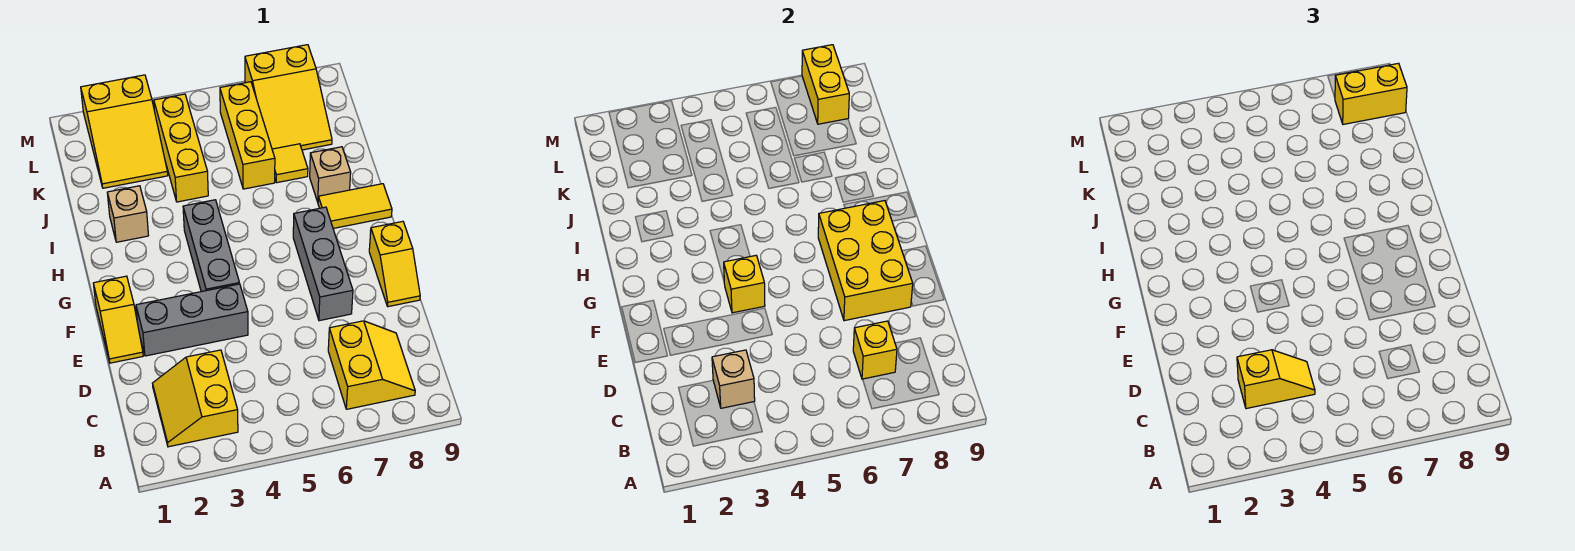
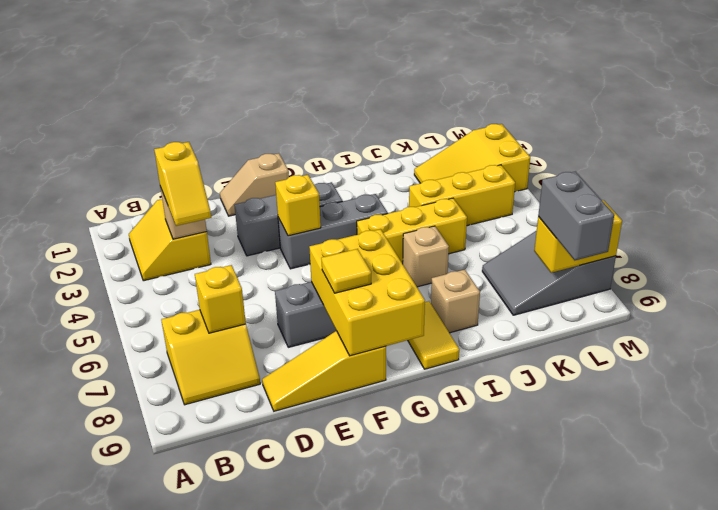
yellow 2x2 slope [152,350,238,447] -> yellow 2x2 slope turned to [129,199,211,281]
yellow 1x2 slope [93,276,143,363] -> tan 1x2 slope [220,153,289,216]
grey 1x3 brick [136,284,248,356] -> grey 1x3 brick turned to [234,182,343,256]
yellow 2x3 brick [818,201,913,321] -> yellow 2x3 brick turned to [309,229,425,356]
yellow 1x2 slope [369,221,420,307] -> yellow 1x3 slope [262,331,386,411]
tan 1x1 brick [107,186,149,242] -> tan 1x1 brick moved to [403,226,449,287]
yellow 1x3 brick [220,82,275,189] -> yellow 1x3 brick moved to [357,198,467,264]
yellow 1x1 tile [272,144,308,183] -> yellow 1x1 tile moved to [321,249,371,293]
yellow 2x3 slope [245,45,332,150] -> grey 2x3 slope [482,231,616,315]
yellow 1x2 brick [1335,63,1407,124] -> grey 1x2 brick [538,172,614,260]

